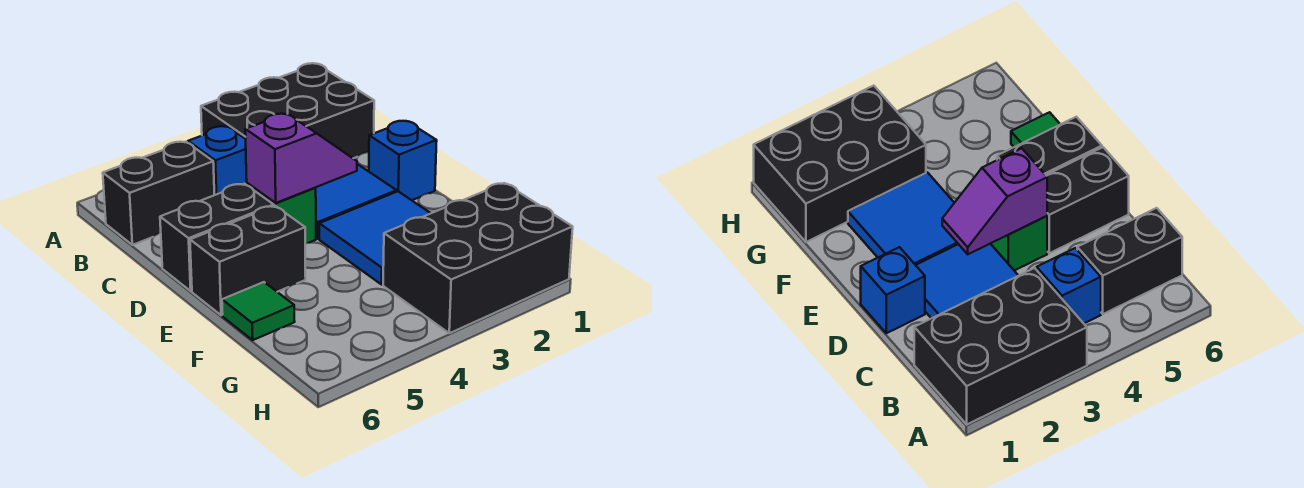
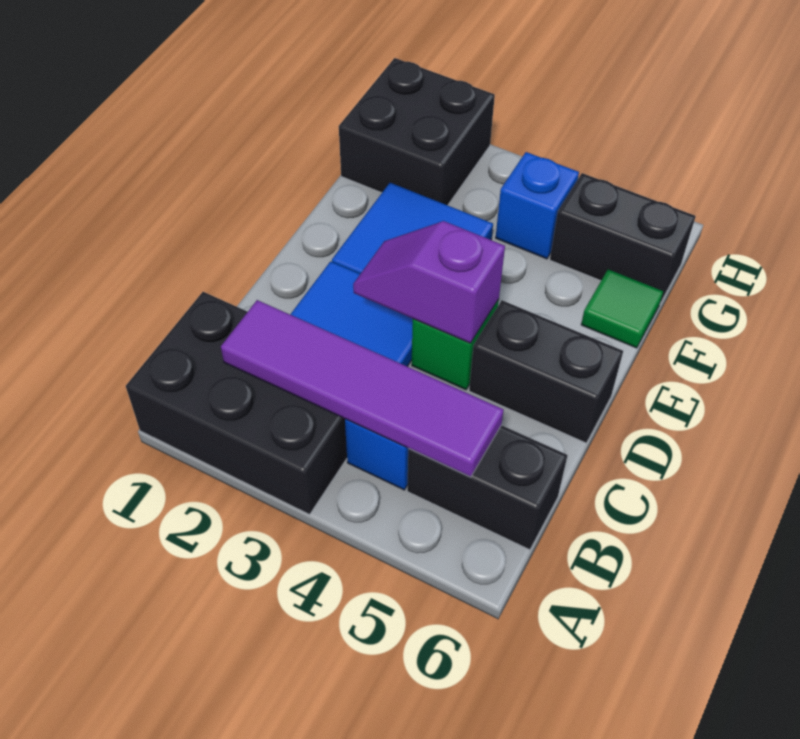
none -> purple 1x4 tile [221,300,504,477]
blue 1x1 brick [369,121,437,200] -> blue 1x1 brick moved to [496,152,579,259]
black 1x2 brick [190,206,306,315] -> black 1x2 brick moved to [550,173,696,303]
black 2x3 brick [383,183,573,333] -> black 2x2 brick [339,58,495,205]

